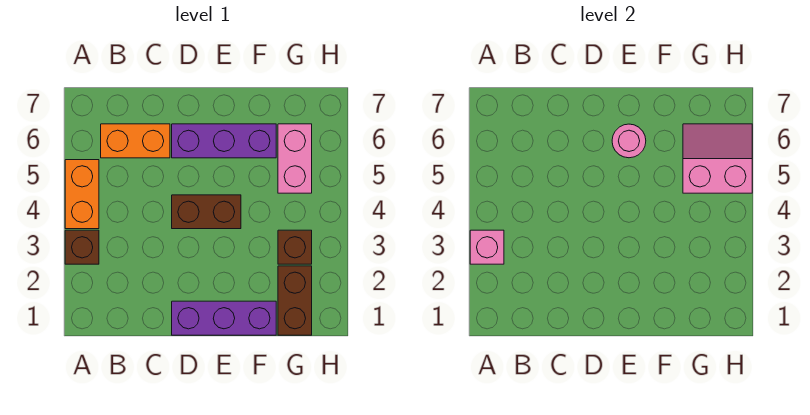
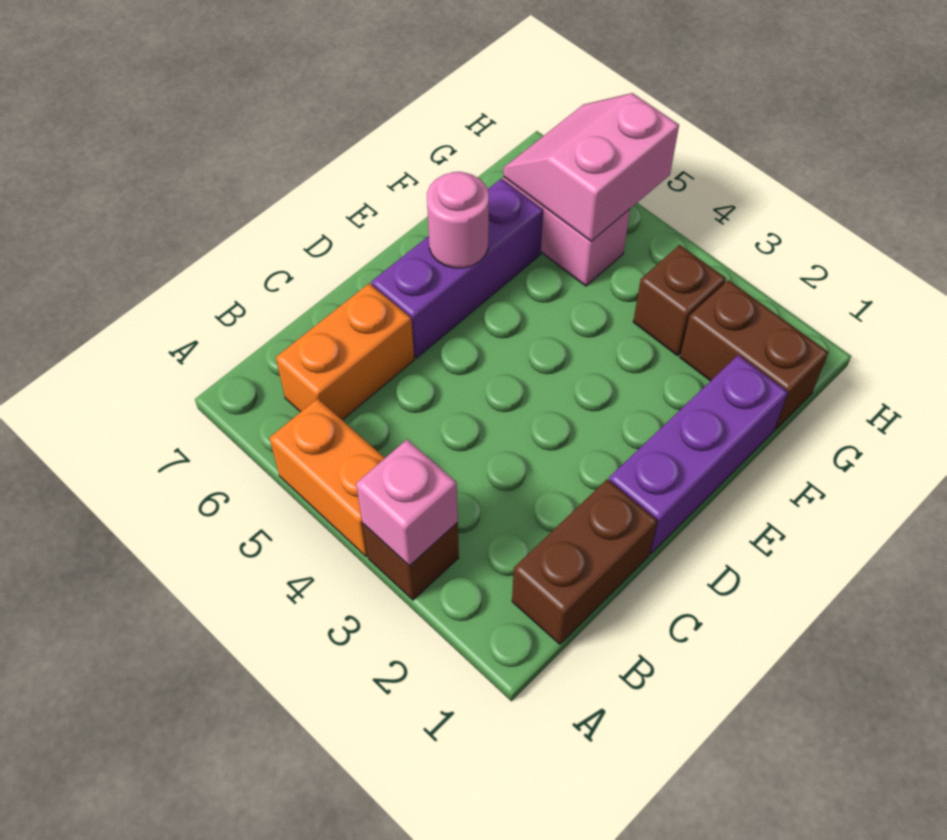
brown 1x2 brick [172,195,241,229] -> brown 1x2 brick moved to [512,479,658,644]

